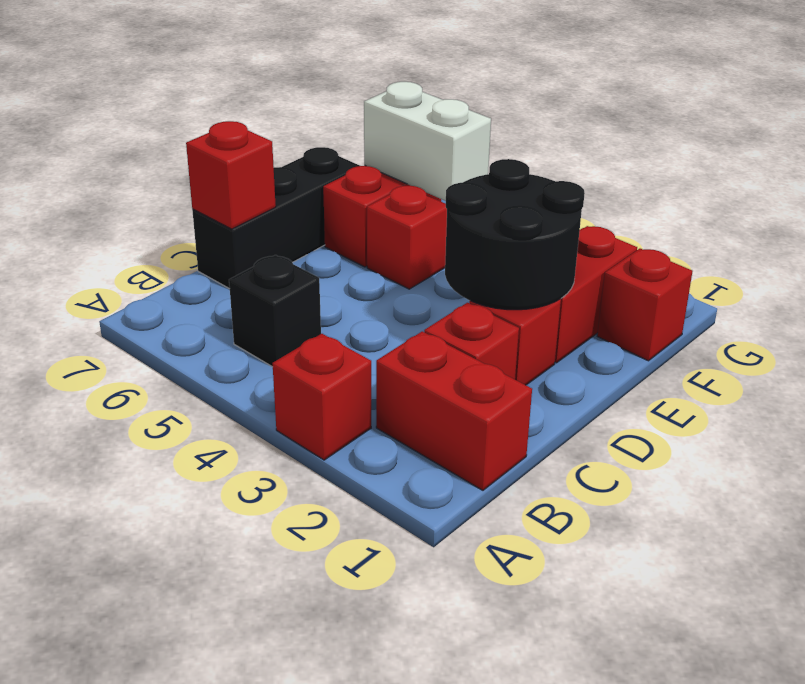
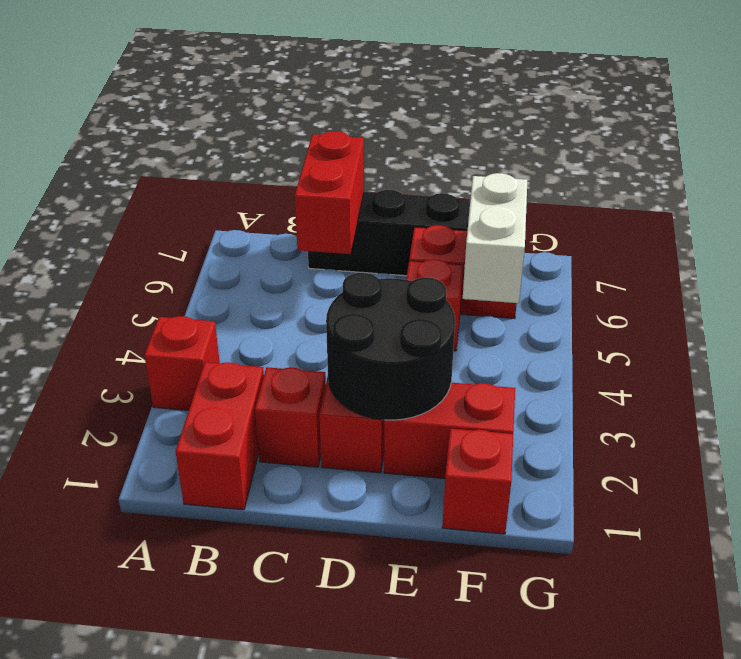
black 1x1 brick [229,255,321,367] -> none
red 1x1 brick [186,121,276,229] -> red 1x2 brick [295,131,364,254]

